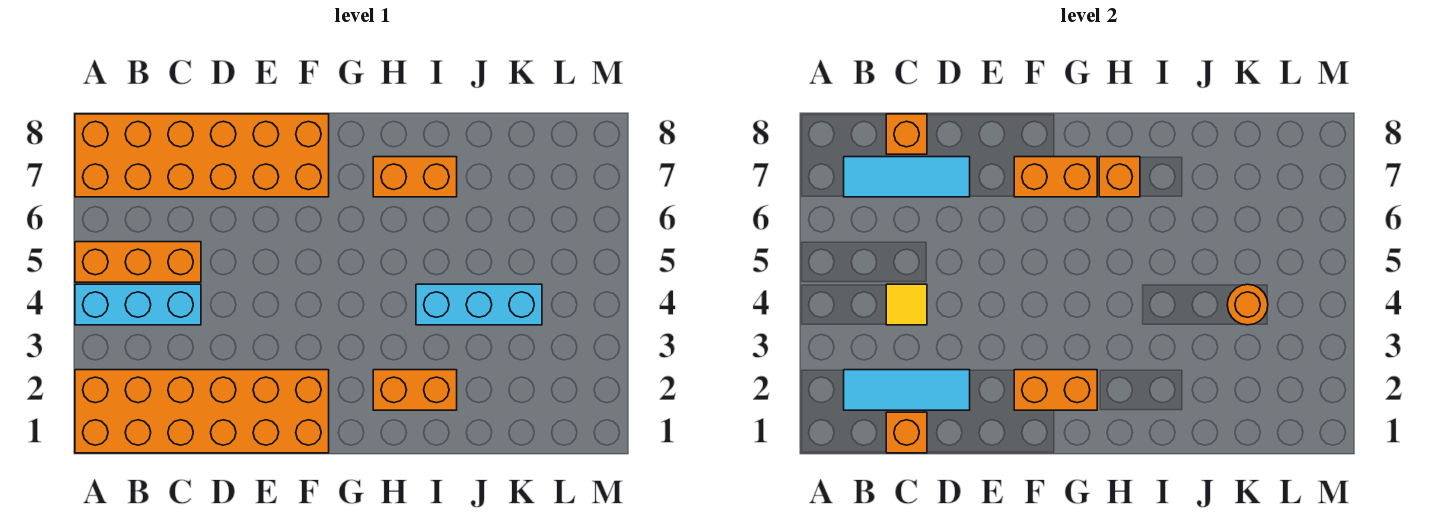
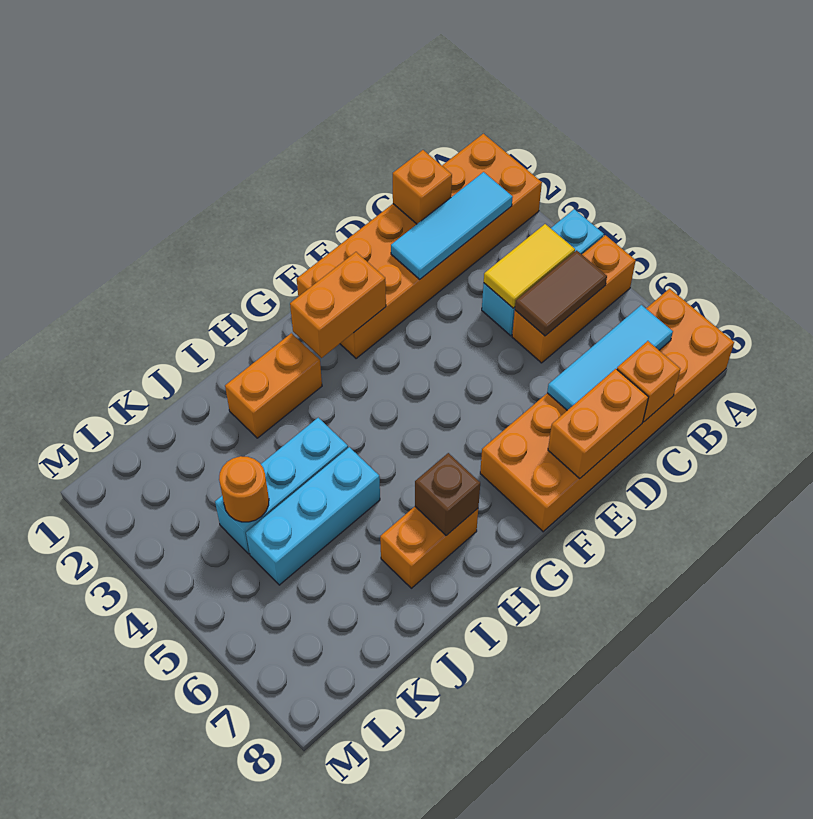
none -> brown 1x2 tile [515,250,607,336]
yellow 1x1 tile [886,284,927,325] -> yellow 1x2 tile [484,224,575,308]
orange 1x2 brick [1014,157,1097,197] -> orange 1x2 brick moved to [548,369,648,479]
orange 1x1 brick [1099,157,1140,197] -> brown 1x1 brick [415,453,480,536]
none -> cyan 1x3 brick [246,447,380,585]

